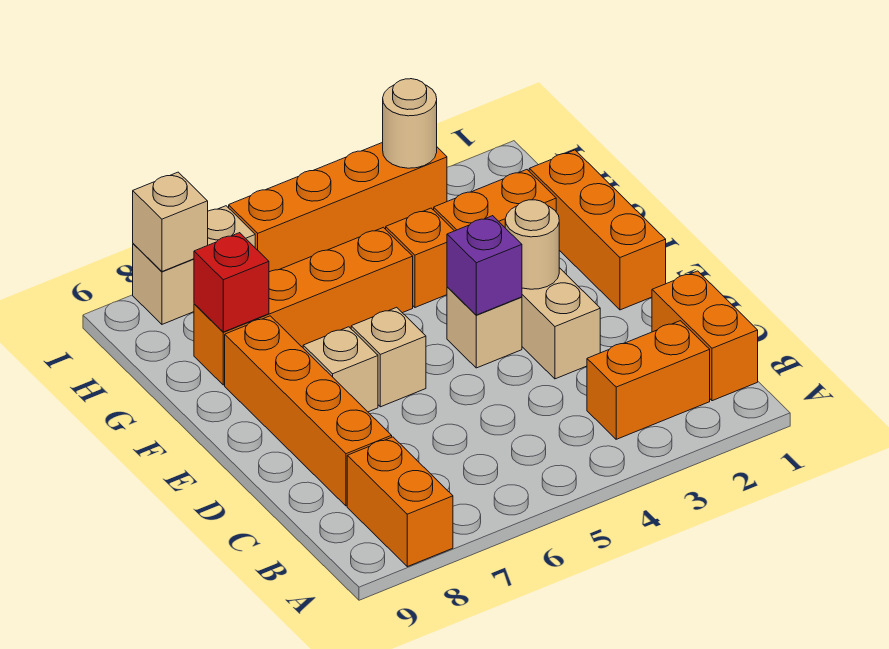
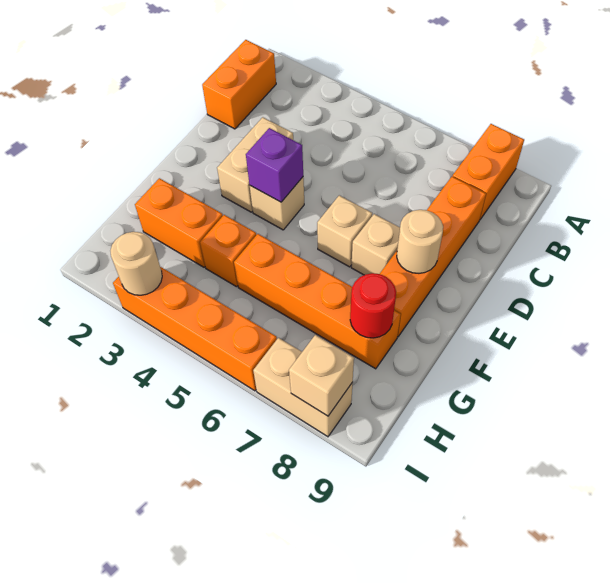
orange 1x2 brick [587,321,710,439] -> none
orange 1x3 brick [529,150,666,310] -> none
tan 1x1 round brick [505,200,559,289] -> tan 1x1 round brick moved to [397,210,443,273]
red 1x1 brick [194,233,269,332] -> red 1x1 round brick [350,273,396,338]

